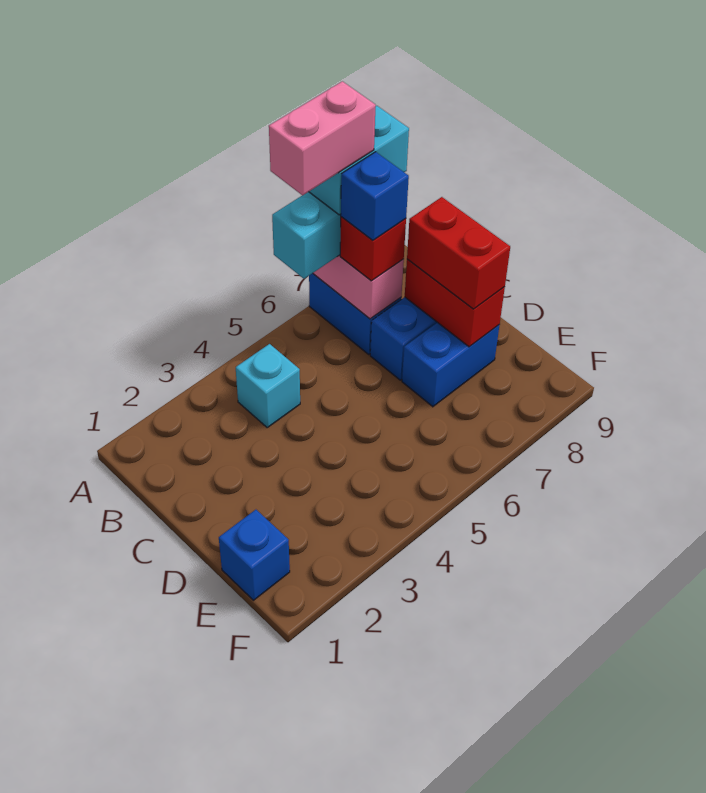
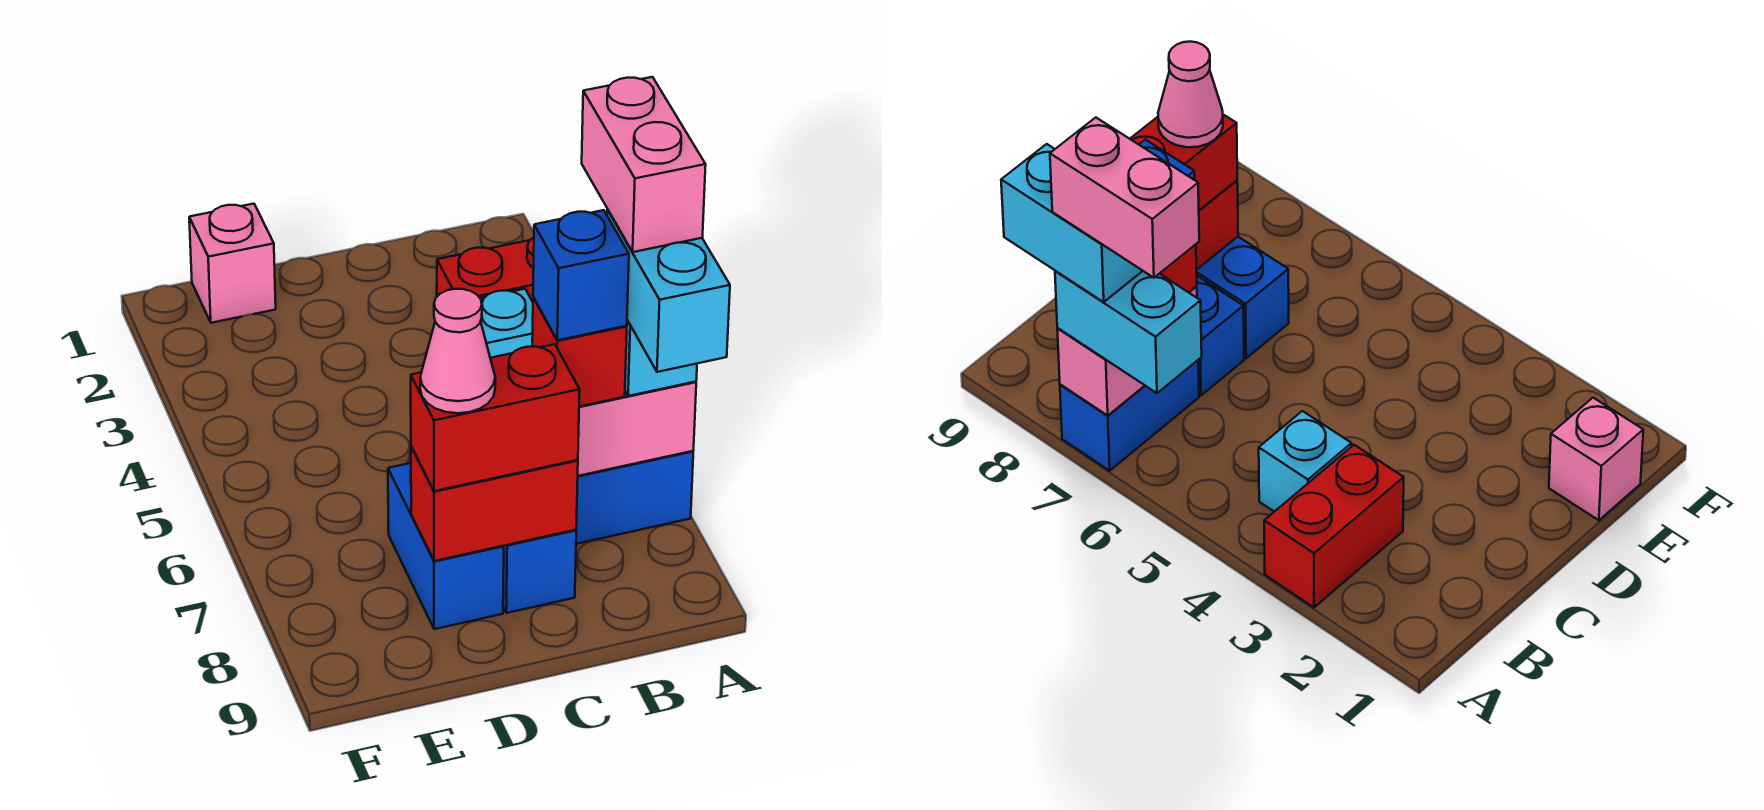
none -> red 1x2 brick [437,237,534,302]
none -> pink 1x1 cone [420,289,495,413]
blue 1x1 brick [219,510,290,600] -> pink 1x1 brick [189,204,276,323]

